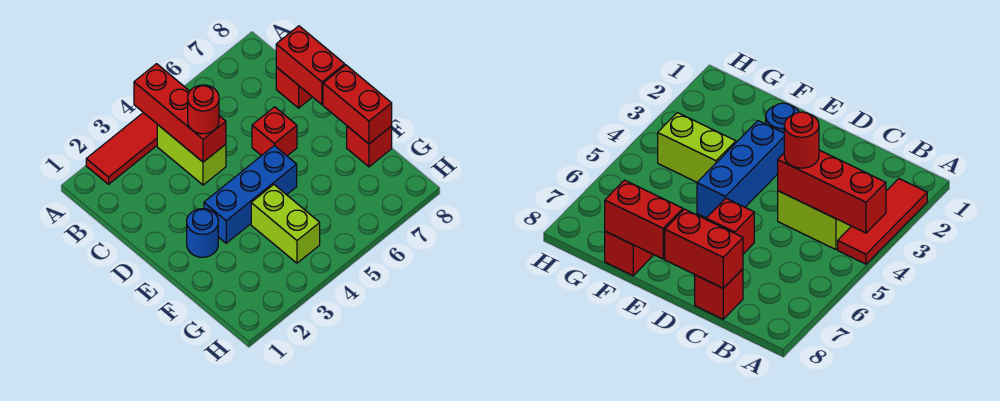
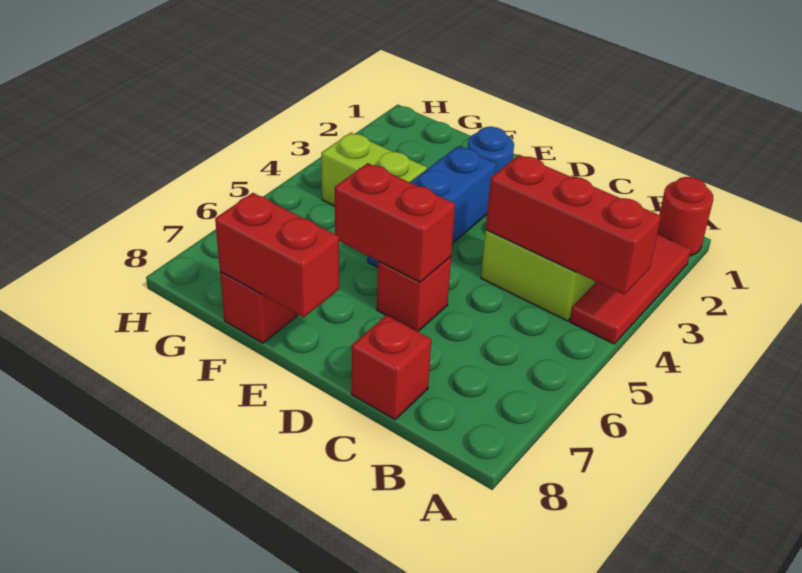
red 1x1 round brick [188,85,219,134] -> red 1x1 round brick moved to [657,177,713,256]
red 1x2 brick [276,26,345,105] -> red 1x2 brick moved to [335,163,455,282]

